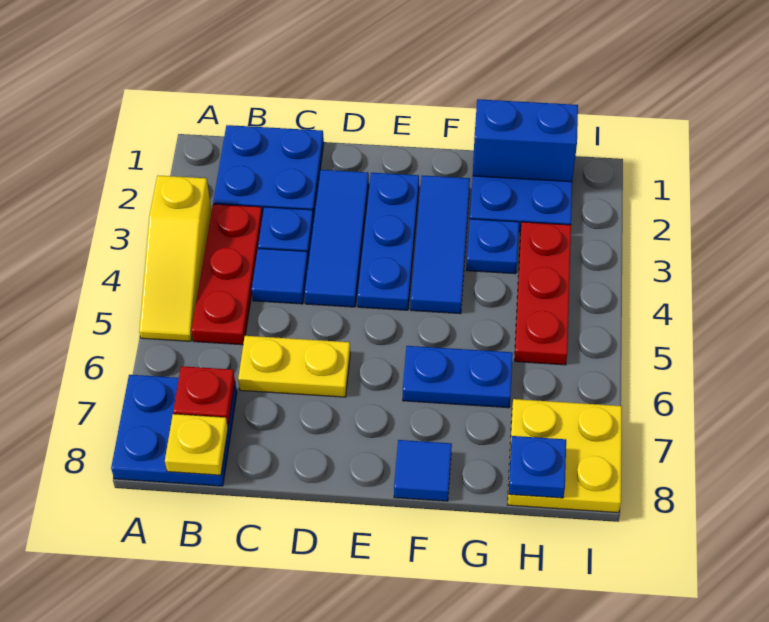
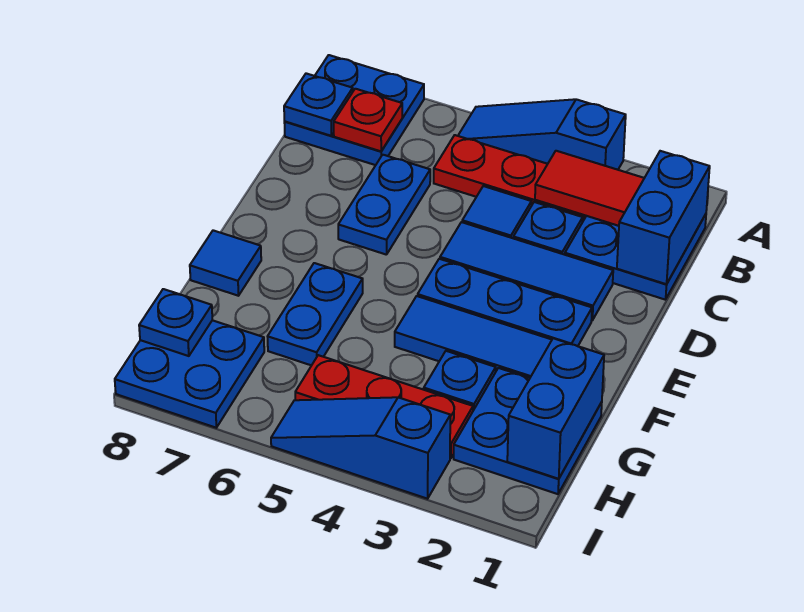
yellow 1x3 slope [139,175,212,341] -> blue 1x3 slope [458,99,626,170]
none -> blue 1x2 brick [617,151,710,284]
none -> red 1x2 tile [535,151,644,226]
yellow 1x1 plate [165,414,228,475] -> blue 1x1 plate [284,73,353,136]
yellow 1x2 plate [238,336,350,397] -> blue 1x2 plate [338,155,430,255]
yellow 2x2 plate [508,399,622,513] -> blue 2x2 plate [115,320,264,428]
none -> blue 1x3 slope [271,397,450,499]

